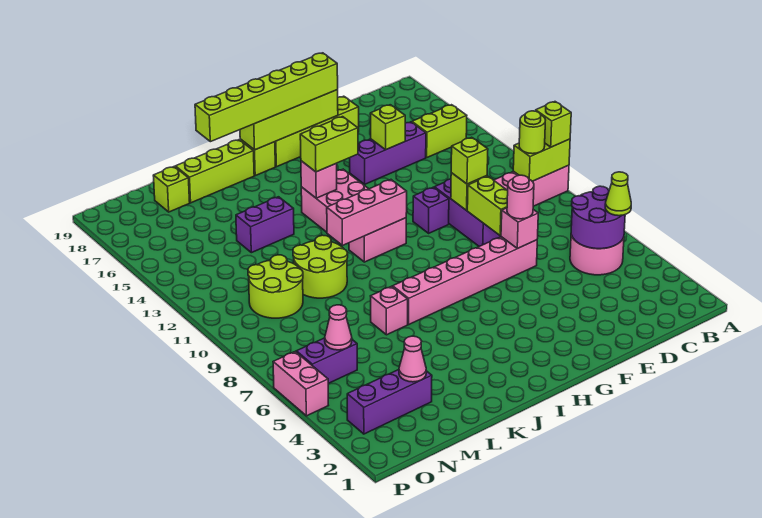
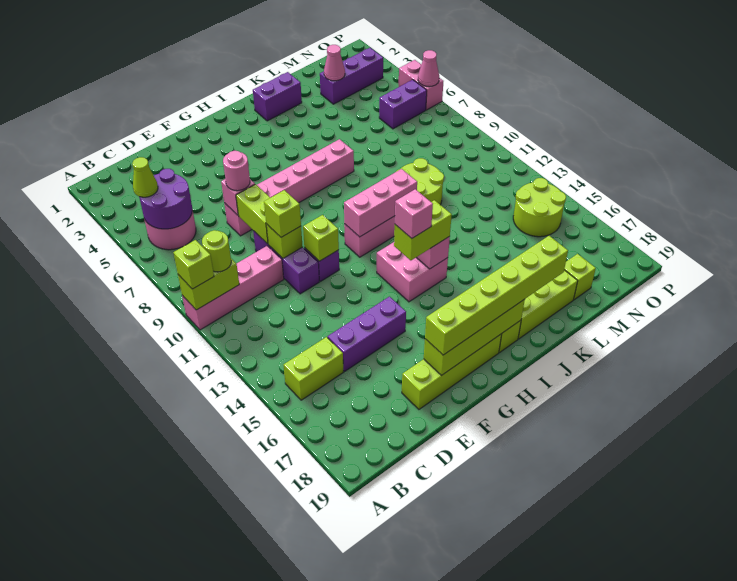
lime 1x1 brick [370,105,405,150] -> lime 1x1 brick moved to [303,215,339,261]
pink 1x1 brick [371,286,408,335] -> pink 1x1 brick moved to [395,189,433,238]
purple 1x2 brick [236,197,294,253] -> purple 1x2 brick moved to [253,72,302,121]
lime 2x2 round brick [248,255,303,318] -> lime 2x2 round brick moved to [513,178,566,237]
pink 1x1 cone [325,305,352,350] -> pink 1x1 cone moved to [418,50,439,87]

